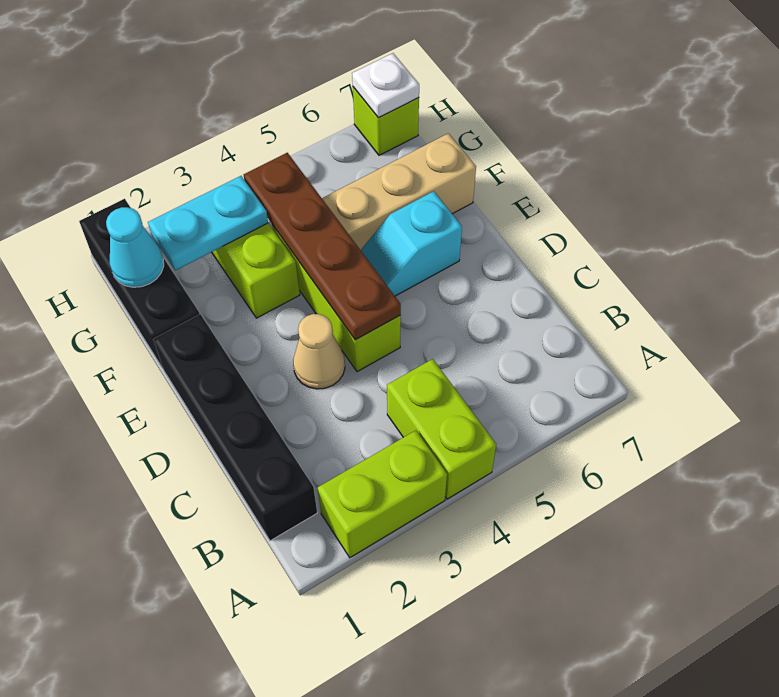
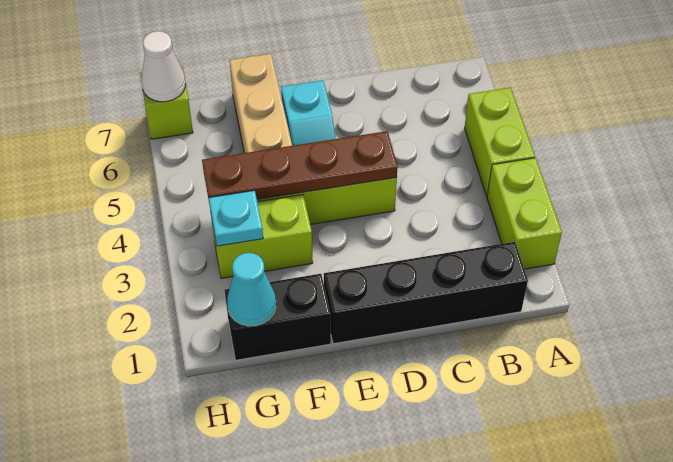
lime 1x2 brick [387,359,496,499] -> lime 1x2 brick turned to [465,88,535,196]
tan 1x1 cone [293,314,345,389] -> none
black 1x3 brick [79,199,200,368] -> black 1x2 brick [225,274,331,360]
cyan 1x2 plate [148,176,268,270] -> cyan 1x1 plate [209,190,263,246]
white 1x1 plate [352,53,419,118] -> white 1x1 cone [141,31,185,102]

